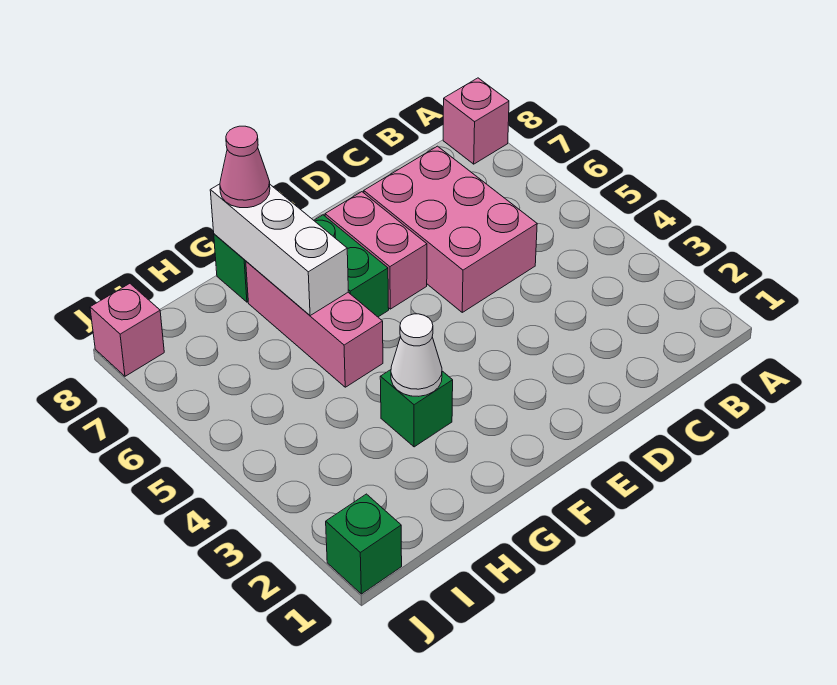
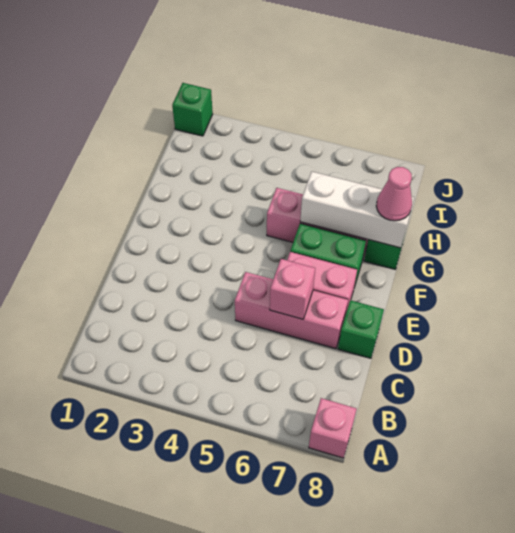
pink 2x3 brick [364,146,537,312] -> pink 1x3 brick [235,272,348,349]
green 1x1 brick [380,370,453,447] -> green 1x1 brick moved to [338,300,384,358]
white 1x1 cone [391,314,442,396] -> none
pink 1x1 brick [90,284,164,376] -> pink 1x1 brick moved to [270,259,315,319]

